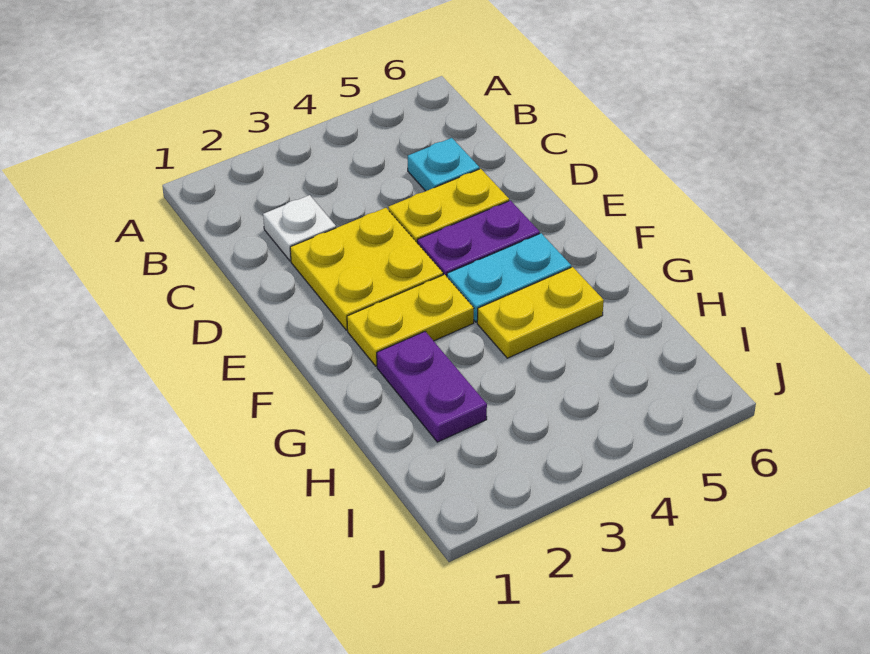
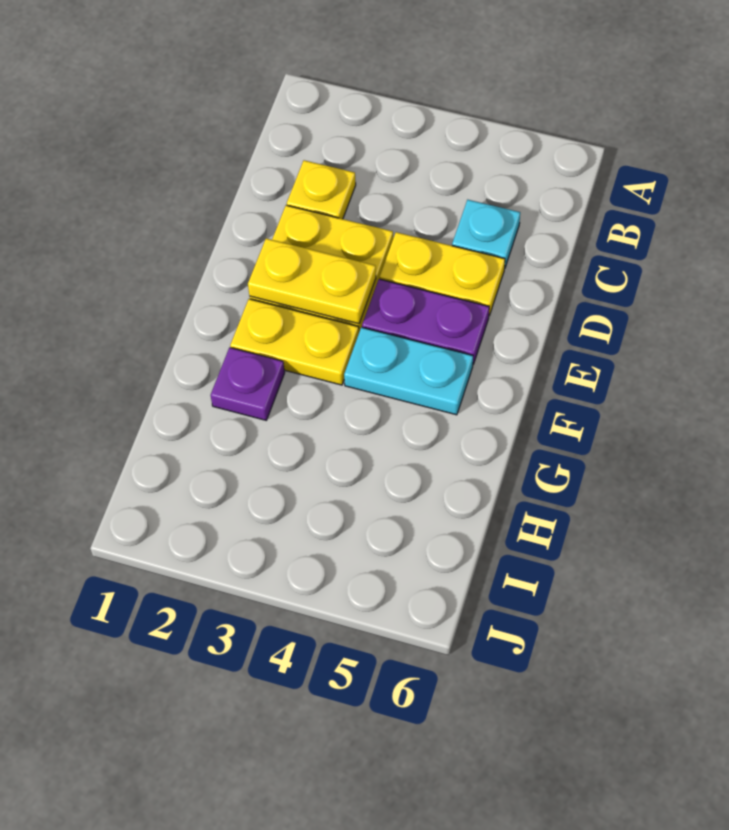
white 1x1 plate [263,195,336,261] -> yellow 1x1 plate [287,160,356,219]
purple 1x2 plate [377,332,487,442] -> purple 1x1 plate [211,348,285,420]
yellow 1x2 plate [477,267,604,358] -> yellow 1x2 plate moved to [248,239,376,324]

